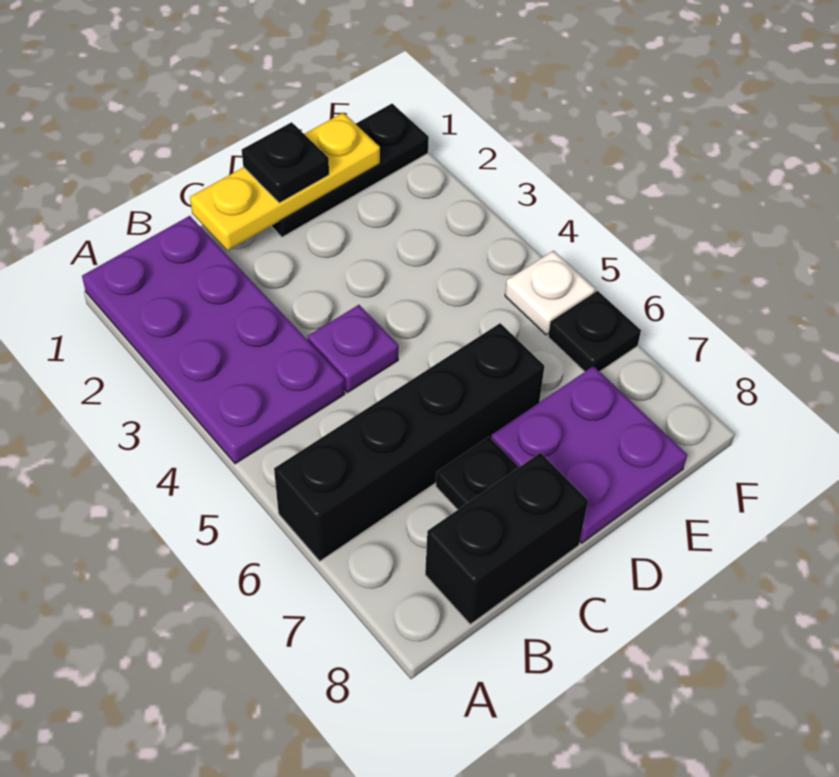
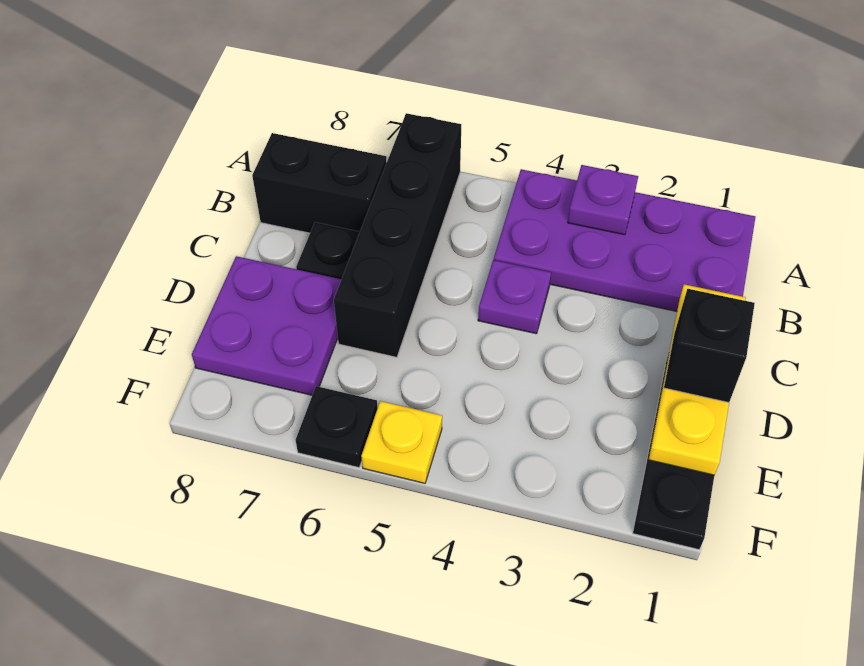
none -> purple 1x1 plate [568,165,638,235]
black 1x2 brick [425,453,588,624] -> black 1x2 brick turned to [252,133,387,233]
black 1x1 plate [242,122,329,203] -> black 1x1 brick [664,289,755,402]
white 1x1 plate [505,251,595,335] -> yellow 1x1 plate [361,401,442,483]

